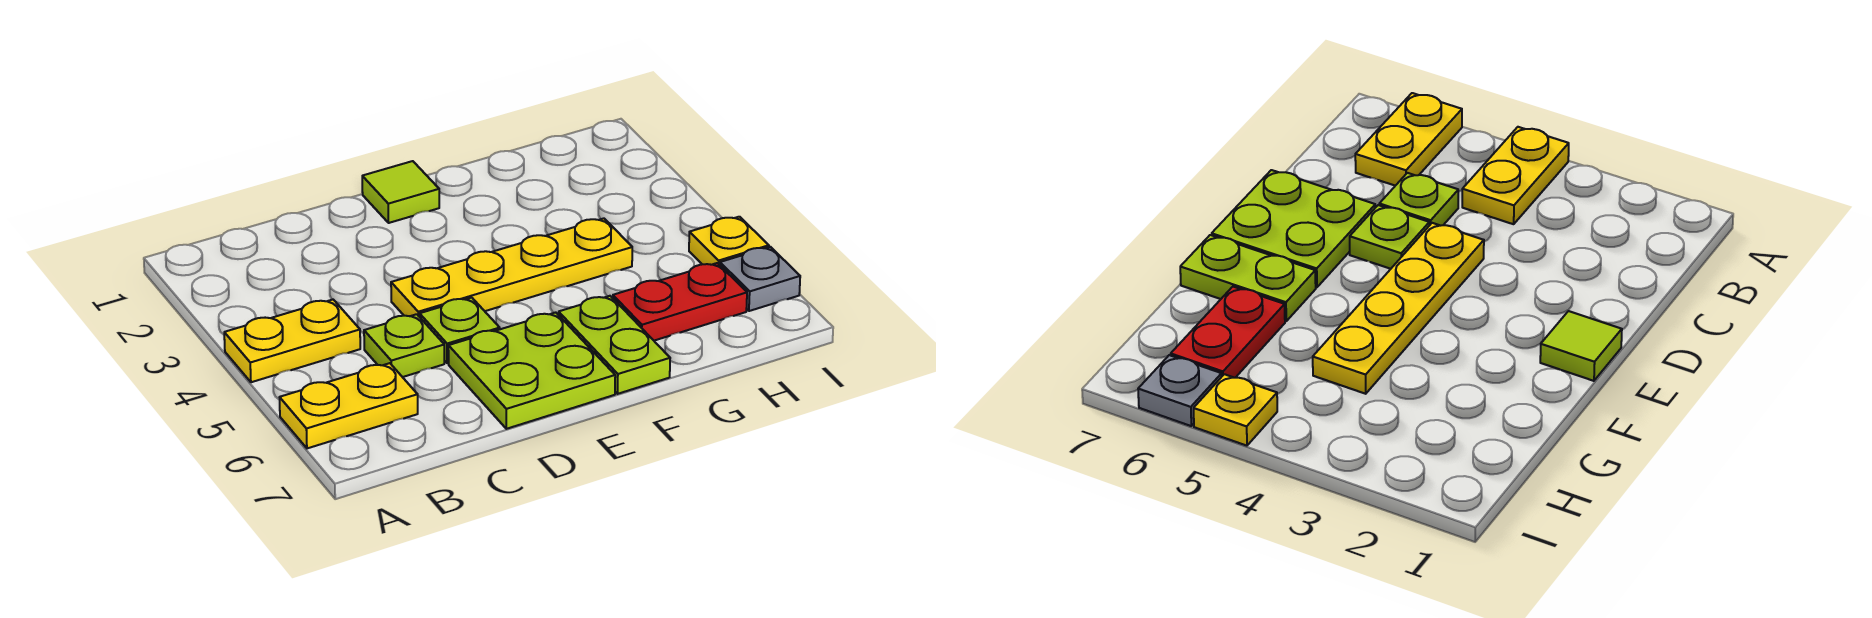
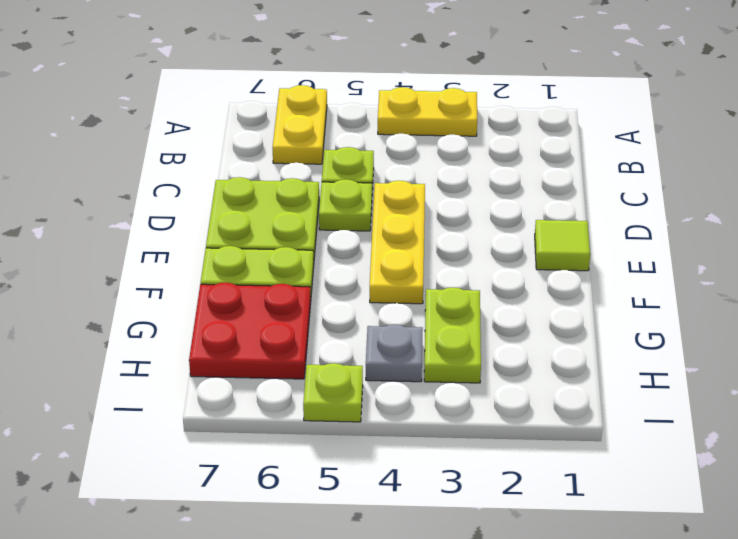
yellow 1x2 plate [224,300,360,382] -> yellow 1x2 plate turned to [378,87,477,136]
yellow 1x4 plate [391,218,632,317] -> yellow 1x3 plate [370,181,425,304]
none -> lime 1x2 plate [424,287,481,383]
red 1x2 plate [613,263,747,341] -> red 2x2 plate [189,282,311,379]
yellow 1x1 plate [689,217,769,265] -> lime 1x1 plate [303,363,363,422]
grey 1x1 plate [720,247,800,311] -> grey 1x1 plate moved to [366,325,423,382]

